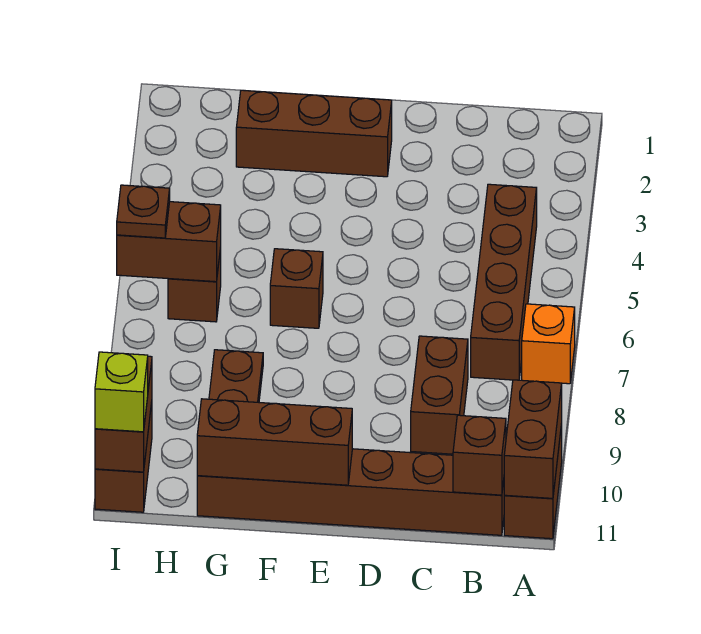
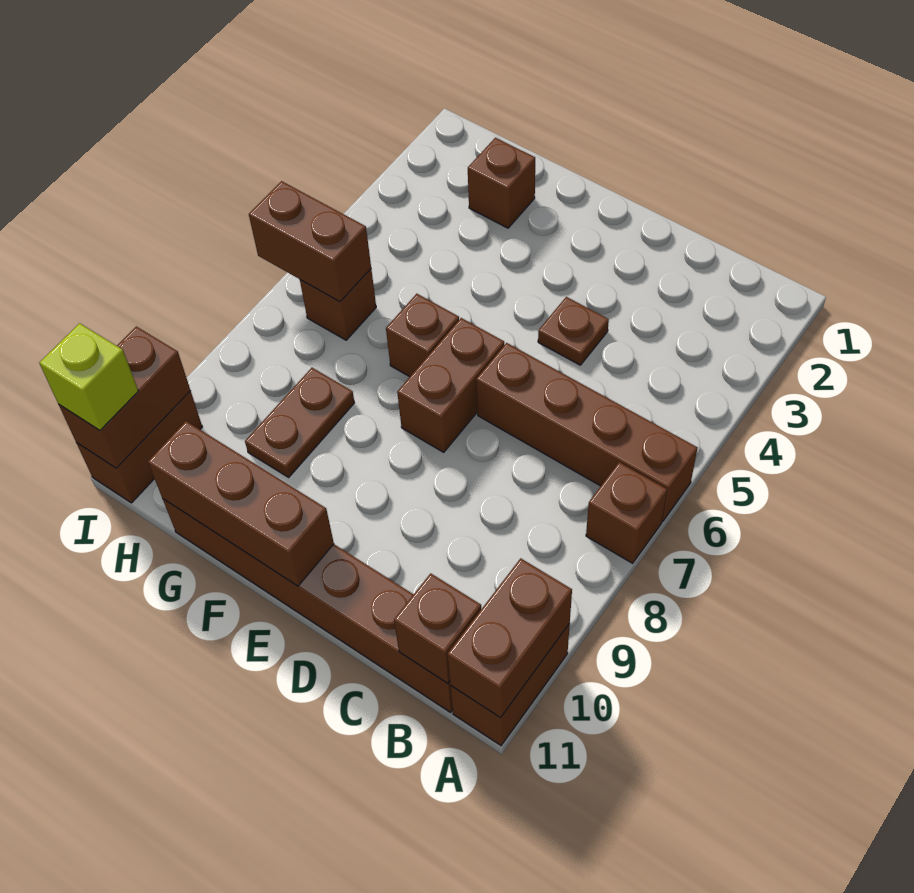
orange 1x1 brick [522,304,575,384] -> brown 1x1 brick [586,462,667,563]
brown 1x4 brick [471,184,537,380] -> brown 1x4 brick turned to [476,343,698,521]
brown 1x2 brick [411,336,468,454] -> brown 1x2 brick moved to [397,318,504,452]
brown 1x3 brick [236,90,392,177] -> brown 1x1 brick [468,138,535,228]
brown 1x1 plate [117,185,170,238] -> brown 1x1 plate moved to [538,297,609,365]

